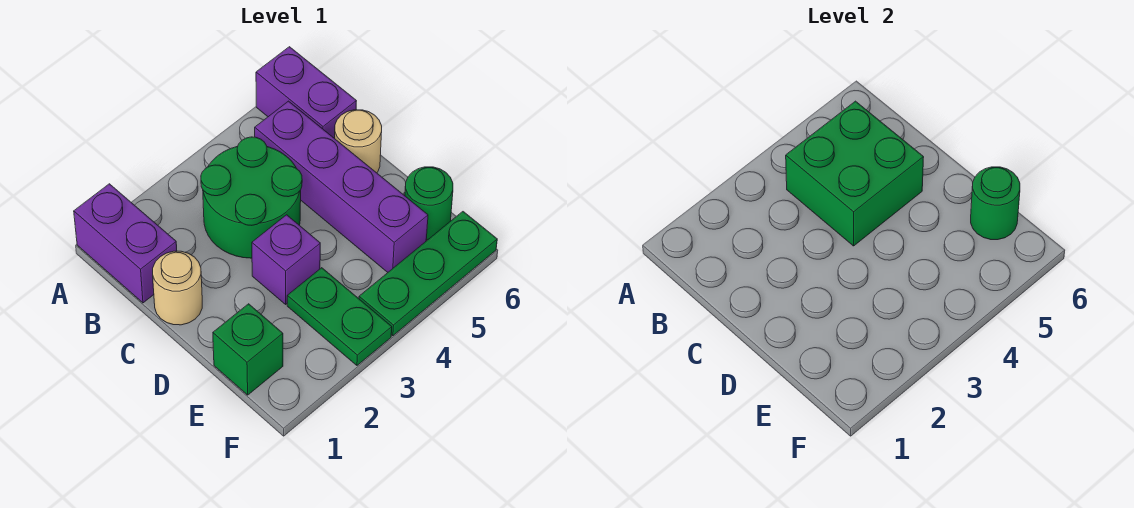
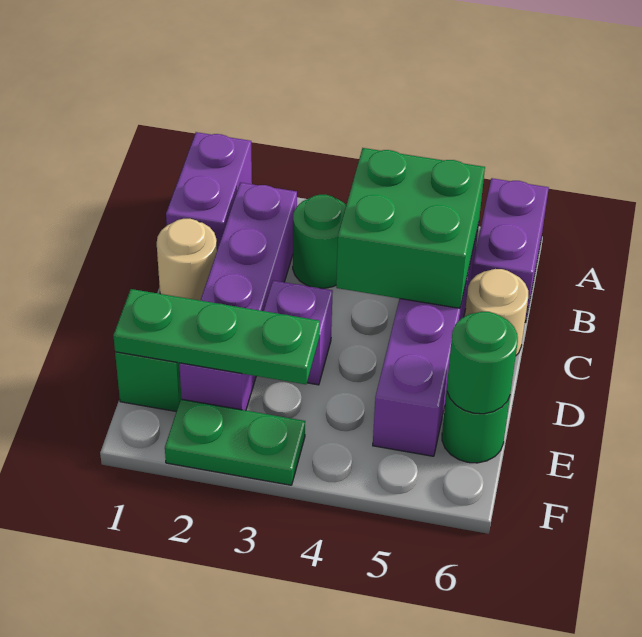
none -> purple 1x4 brick [179,183,297,410]
green 2x2 round brick [201,137,302,258] -> green 1x1 round brick [293,195,346,288]
green 1x2 plate [287,268,392,365] -> green 1x2 plate turned to [165,399,305,485]
green 1x3 plate [359,212,497,336] -> green 1x3 plate moved to [113,289,320,384]

